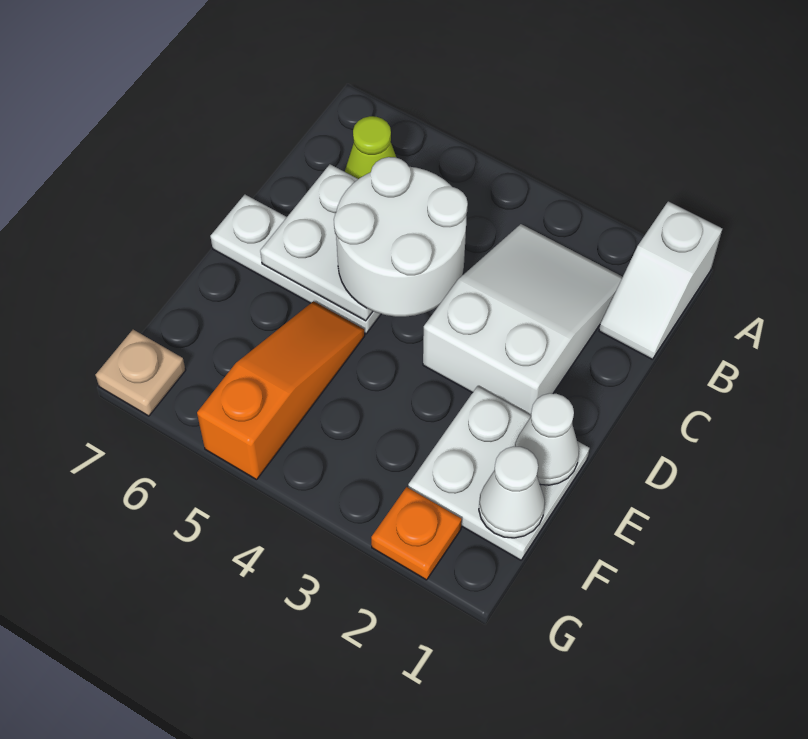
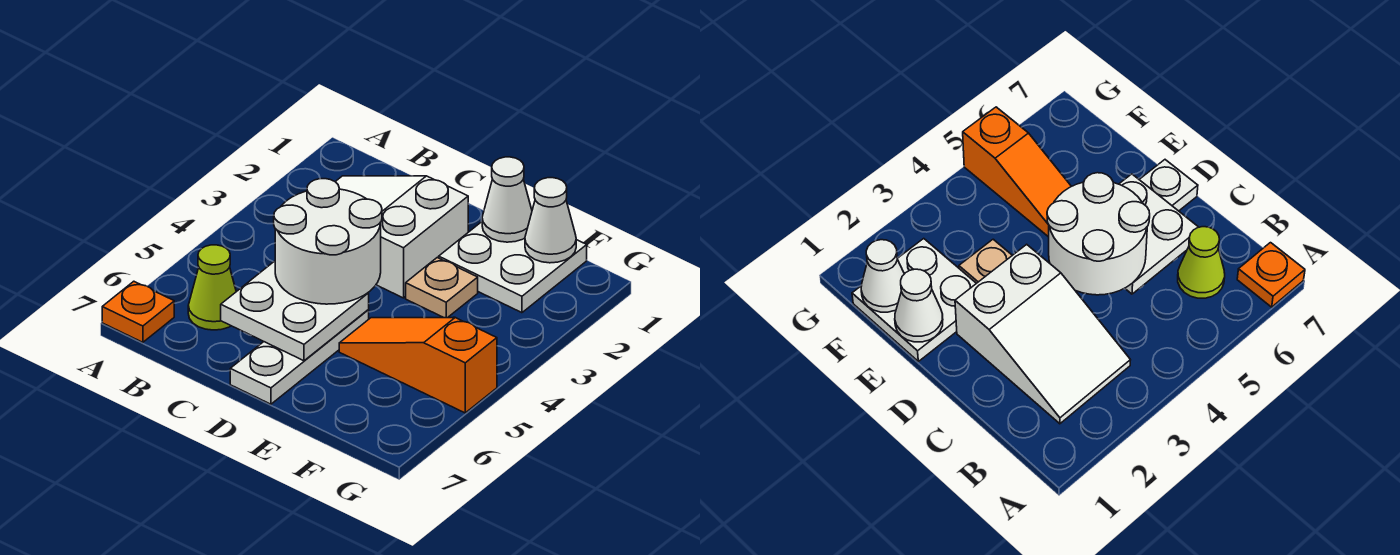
white 1x2 slope [599,201,722,359] -> none
orange 1x1 plate [371,487,462,580] -> orange 1x1 plate moved to [102,281,174,342]
tan 1x1 plate [95,330,186,416] -> tan 1x1 plate moved to [406,258,478,318]

